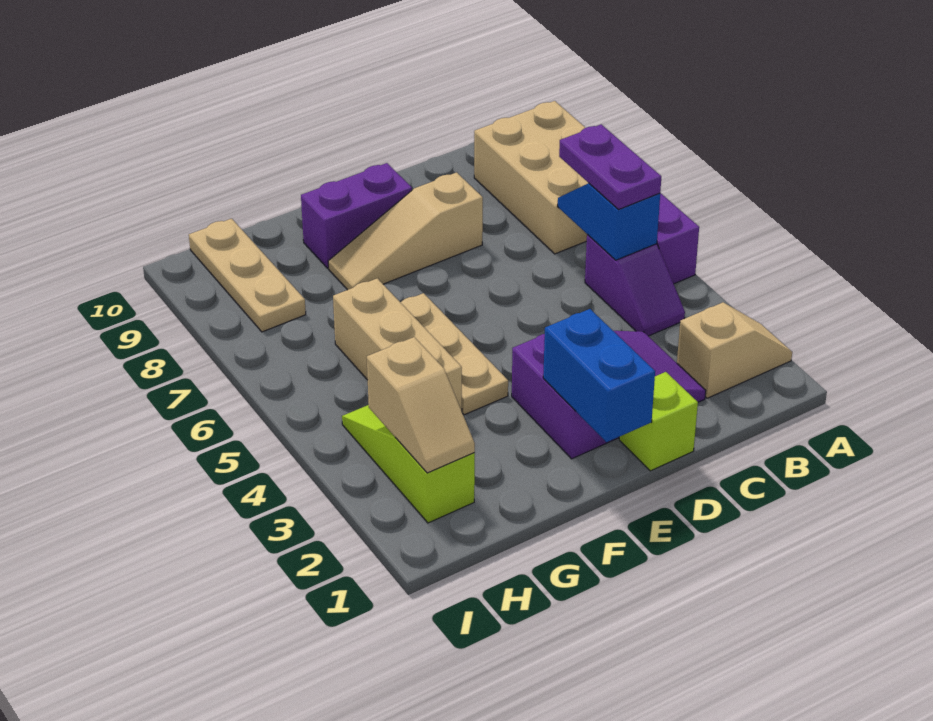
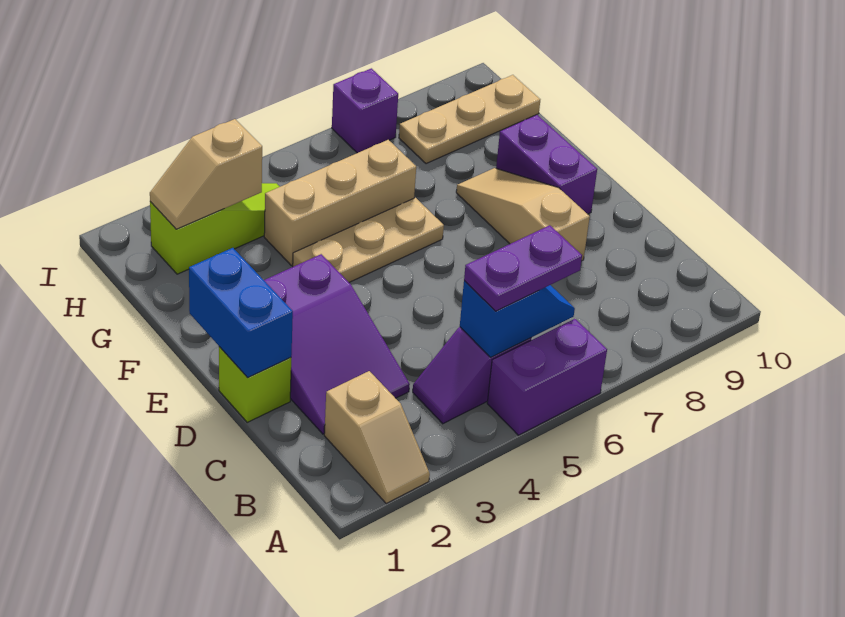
tan 2x3 brick [474,101,588,254] -> none
blue 1x2 brick [543,309,655,442] -> blue 1x2 brick turned to [189,248,293,378]
none -> purple 1x1 brick [332,68,398,153]

